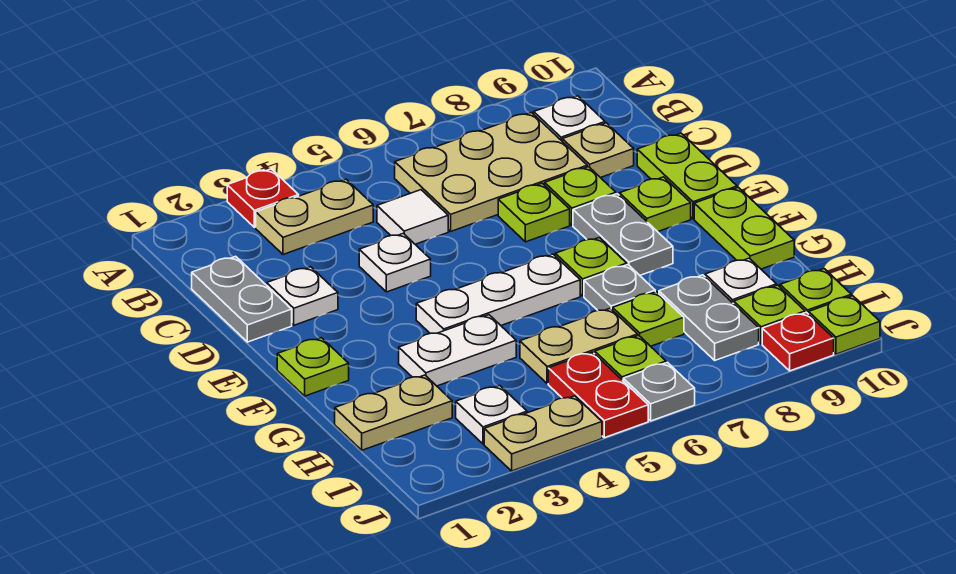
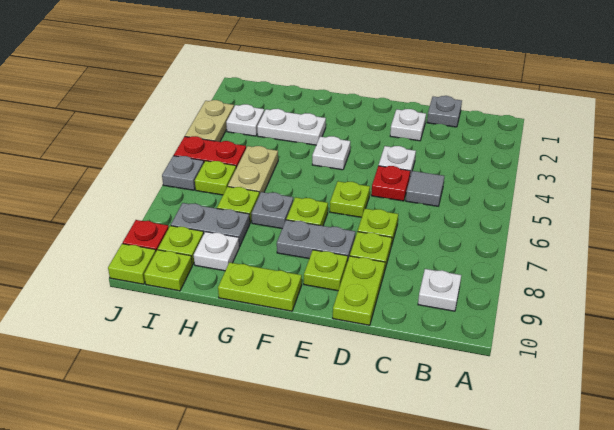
red 1x1 plate [227,169,299,227] -> red 1x1 plate moved to [371,166,410,201]
tan 1x2 plate [256,179,373,254] -> none
tan 2x3 plate [395,113,587,231] -> none
grey 1x2 plate [192,256,292,342] -> grey 1x1 plate [427,96,462,127]
white 1x1 tile [377,190,448,244] -> grey 1x1 tile [406,171,444,206]
tan 1x1 plate [562,123,634,178] -> none
lime 1x2 plate [637,133,737,219] -> lime 1x2 plate turned to [333,256,385,325]
lime 1x1 plate [277,338,349,396] -> lime 1x1 plate moved to [330,181,370,217]
white 1x3 plate [416,254,580,333] -> white 1x1 plate [312,136,350,170]
white 1x2 plate [399,315,516,386] -> white 1x2 plate turned to [257,109,326,145]
tan 1x2 plate [335,375,452,450] -> none

